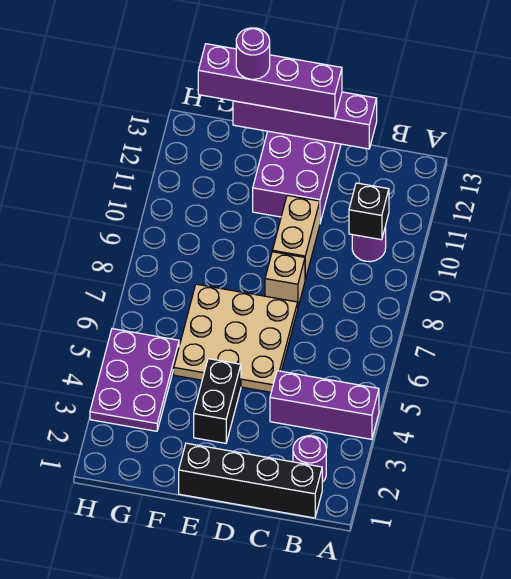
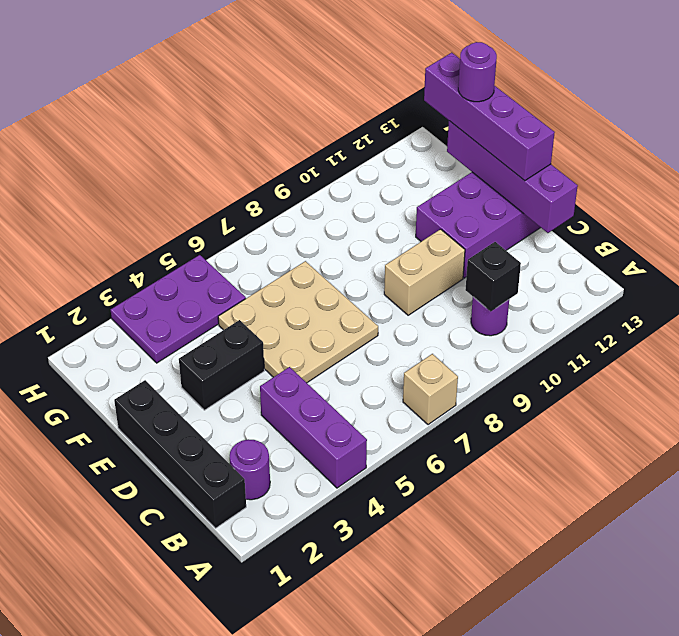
tan 1x1 brick [265,252,305,306] -> tan 1x1 brick moved to [403,354,458,425]

